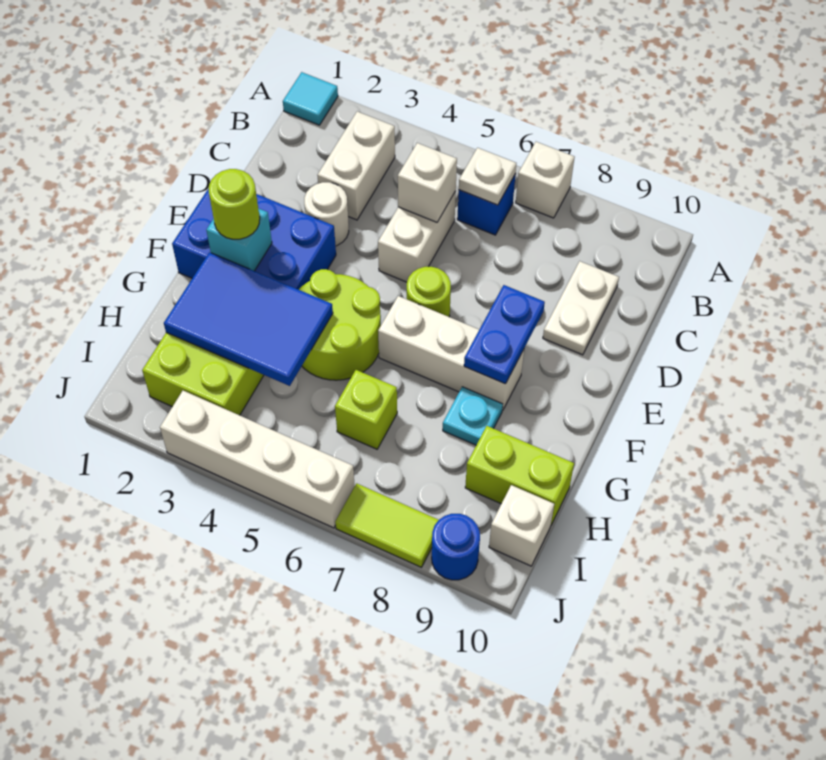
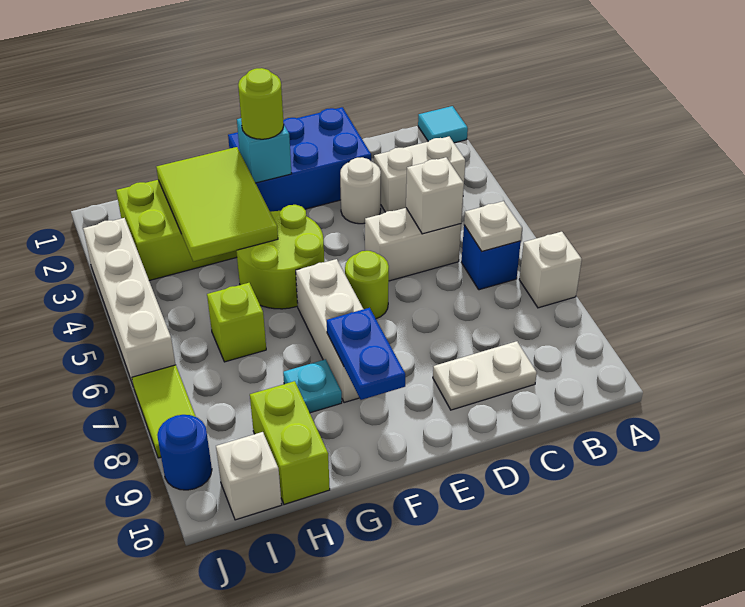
blue 2x3 brick [172,188,336,290] -> blue 2x3 brick turned to [228,107,371,212]
blue 1x2 plate [464,285,545,384] -> blue 1x2 plate turned to [327,308,405,400]
blue 2x3 tile [164,252,333,386] -> lime 2x3 tile [156,147,278,261]

